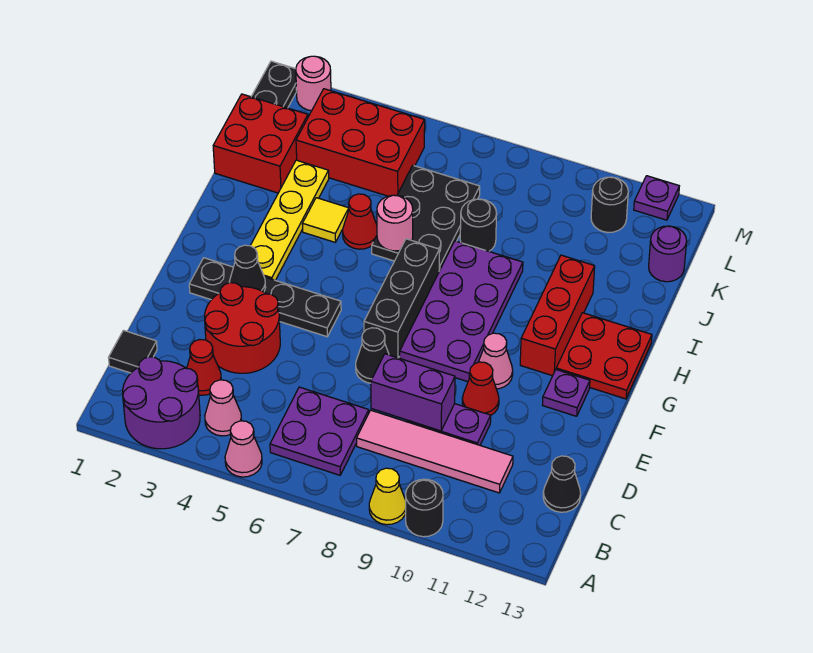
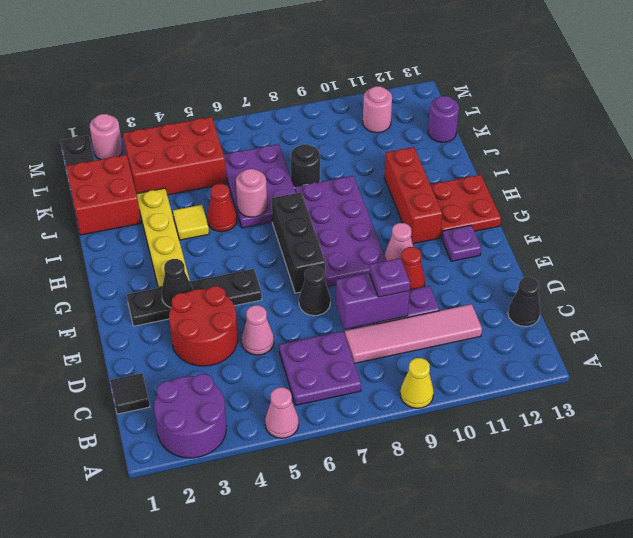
black 1x1 round brick [406,479,443,537] -> none
pink 1x1 cone [205,380,242,436] -> pink 1x1 cone moved to [242,305,274,355]
red 1x1 cone [187,340,221,395] -> none
black 2x3 plate [372,166,480,271] -> purple 2x3 plate [224,144,296,228]
black 1x1 round brick [591,177,628,232] -> pink 1x1 round brick [363,86,392,133]
purple 1x1 plate [634,176,679,220] -> purple 1x1 plate moved to [369,258,410,297]

